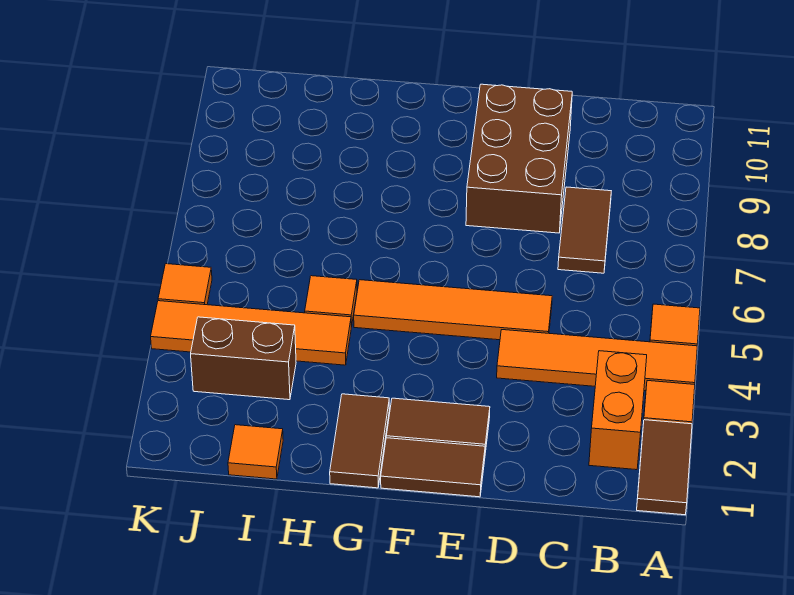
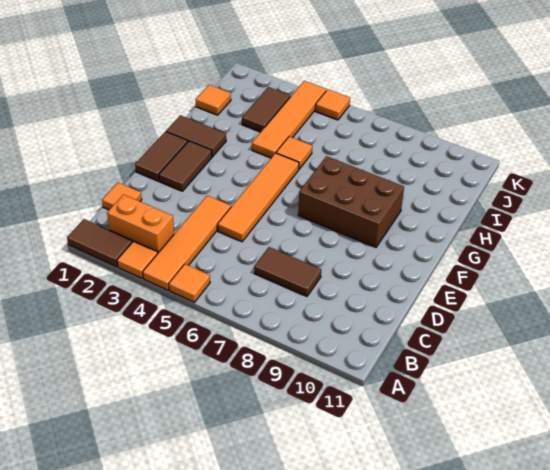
none -> orange 1x1 tile [102,182,142,210]
brown 2x3 brick [466,84,572,233] -> brown 2x3 brick moved to [298,156,404,247]
brown 1x2 brick [191,317,296,400] -> brown 1x2 tile [242,87,290,132]

